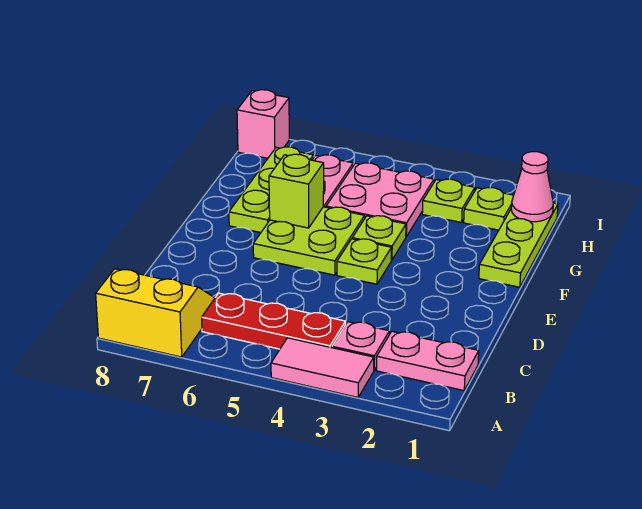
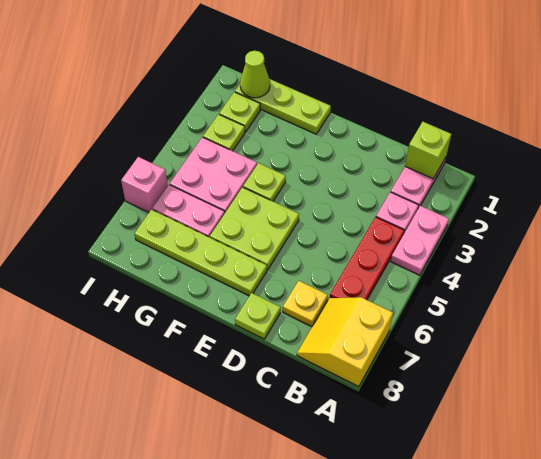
pink 1x2 tile [271,338,374,397] -> pink 1x2 plate [391,206,449,275]
none -> yellow 1x1 plate [283,281,328,327]
lime 1x1 plate [337,239,391,284] -> lime 1x1 plate moved to [235,293,281,339]
lime 1x1 brick [269,154,324,228] -> lime 1x1 brick moved to [405,122,451,179]
lime 1x3 plate [229,147,313,233] -> lime 1x4 plate [135,209,267,296]
pink 1x1 cone [511,152,553,222] -> lime 1x1 cone [240,51,270,98]
pink 1x1 brick [237,90,289,158] -> pink 1x1 brick moved to [121,157,168,212]

